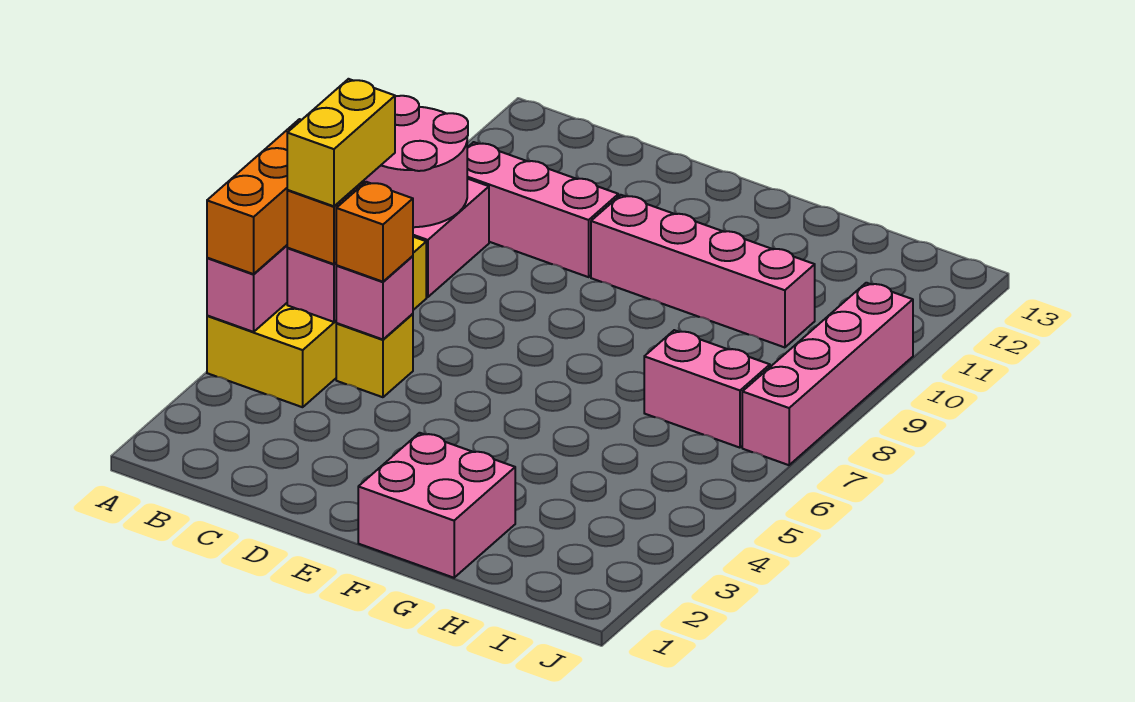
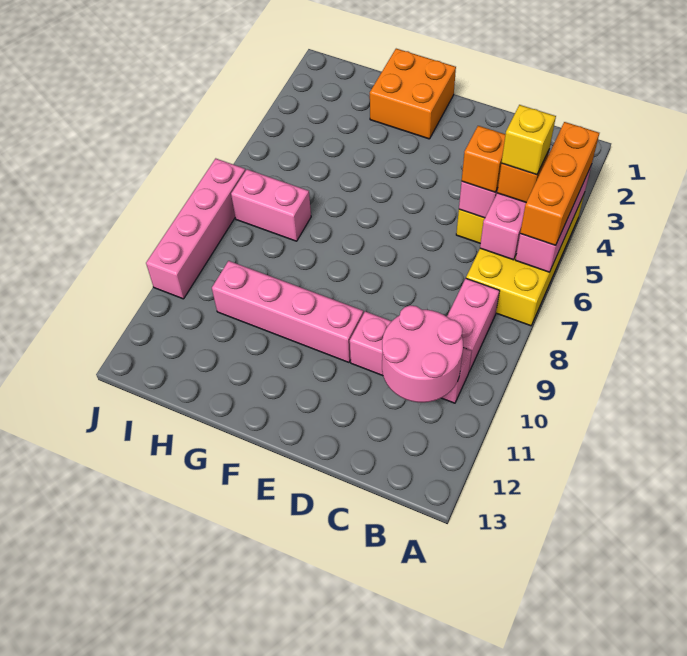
pink 2x2 round brick [364,96,468,227] -> pink 2x2 round brick moved to [382,305,463,402]
yellow 1x2 brick [287,79,395,206] -> yellow 1x1 brick [502,105,556,175]
pink 2x2 brick [358,433,515,578] -> orange 2x2 brick [370,49,456,139]

